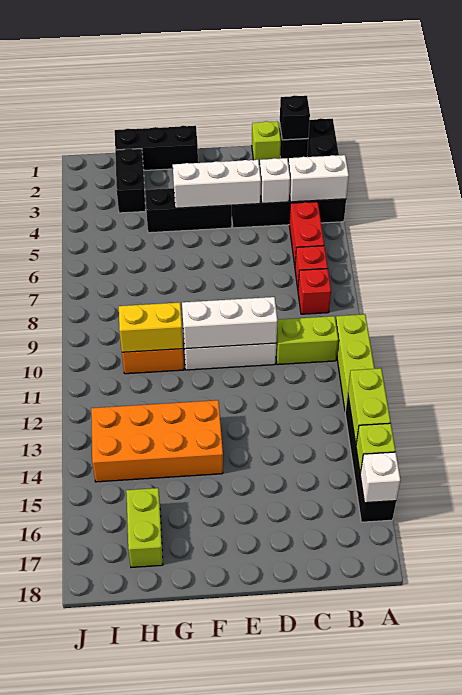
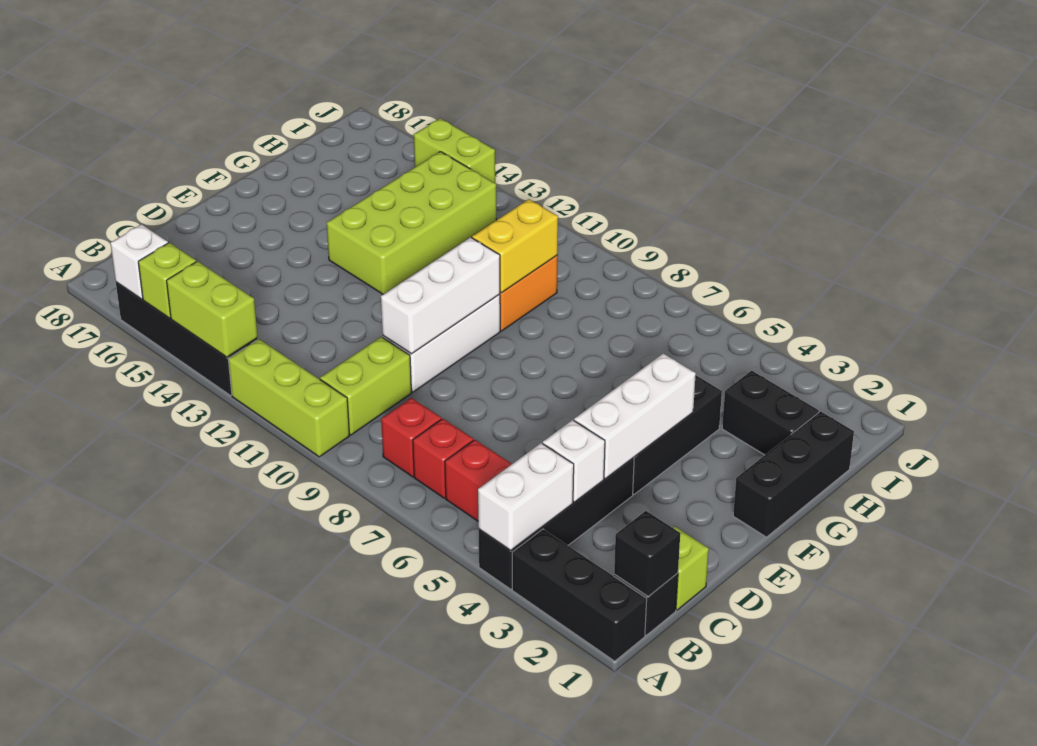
orange 2x4 brick [91,400,223,482] -> lime 2x4 brick [327,152,496,294]
lime 1x2 brick [126,488,163,567] -> lime 1x2 brick moved to [414,118,495,183]

